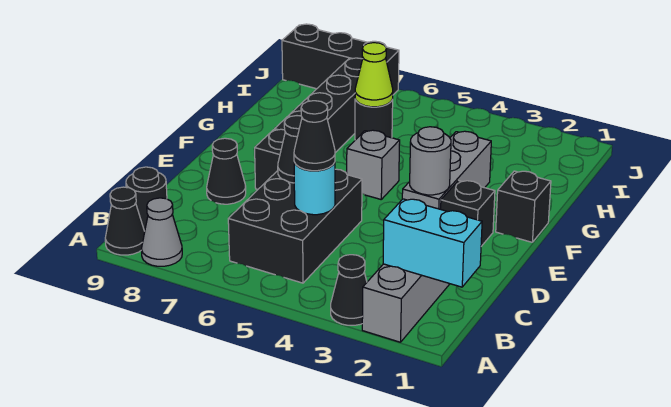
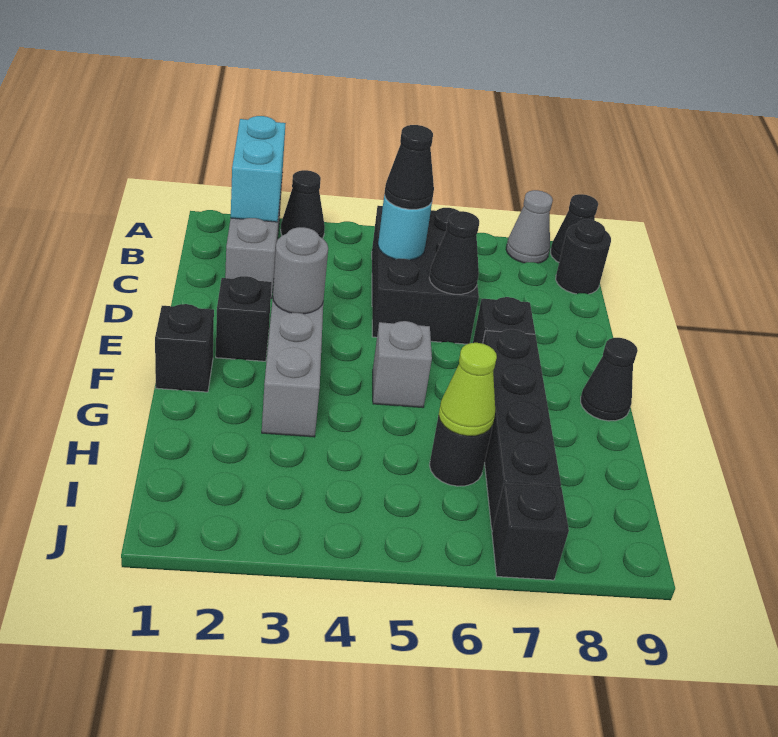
cyan 1x2 brick [383,199,482,287] -> cyan 1x2 brick turned to [231,116,286,222]
black 1x1 cone [207,138,246,204] -> black 1x1 cone moved to [581,338,638,421]
black 1x3 brick [282,24,399,95] -> black 1x1 brick [492,483,569,580]

